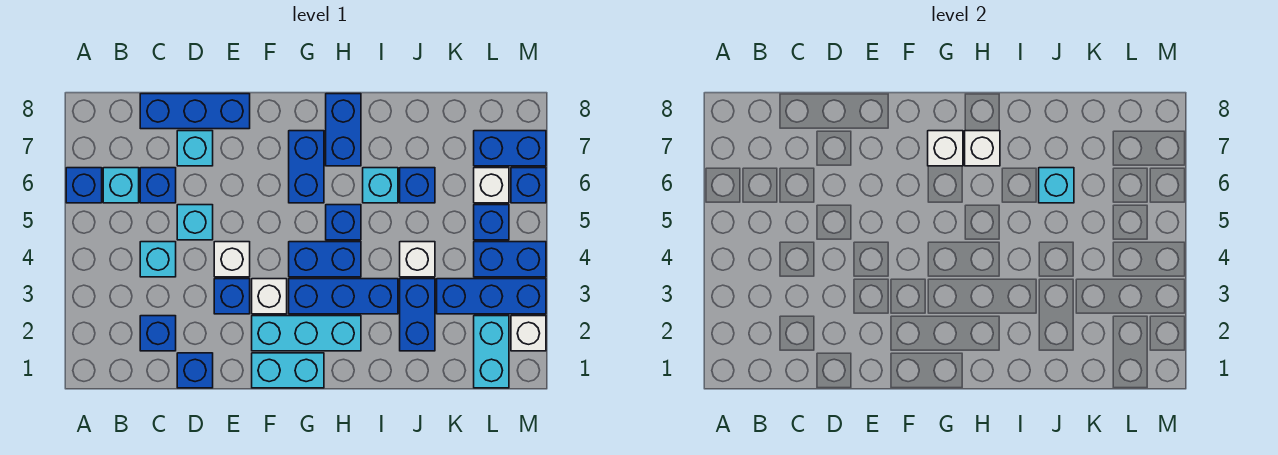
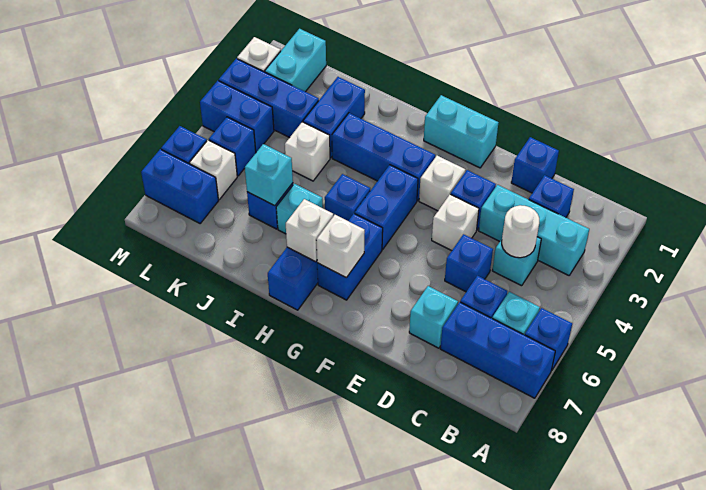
none -> white 1x1 round brick [502,205,539,258]
blue 1x3 brick [140,94,250,129] -> blue 1x3 brick moved to [440,302,555,398]
cyan 1x1 brick [177,205,213,240] -> blue 1x1 brick [445,234,493,292]
cyan 1x3 brick [252,316,361,351] -> cyan 1x3 brick moved to [479,185,589,275]
blue 1x2 brick [289,242,361,277] -> blue 1x2 brick turned to [355,165,418,249]

